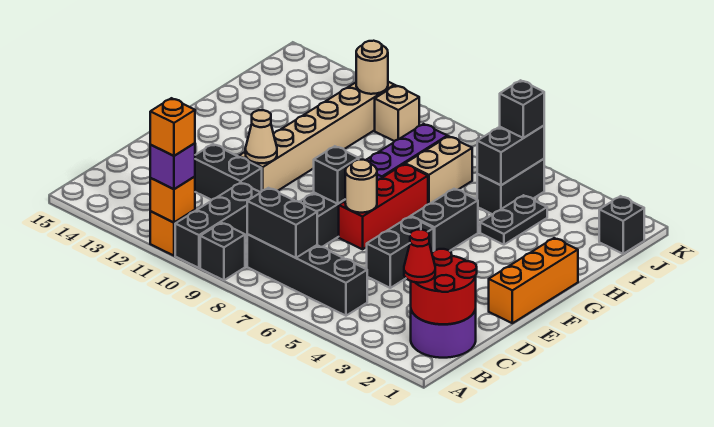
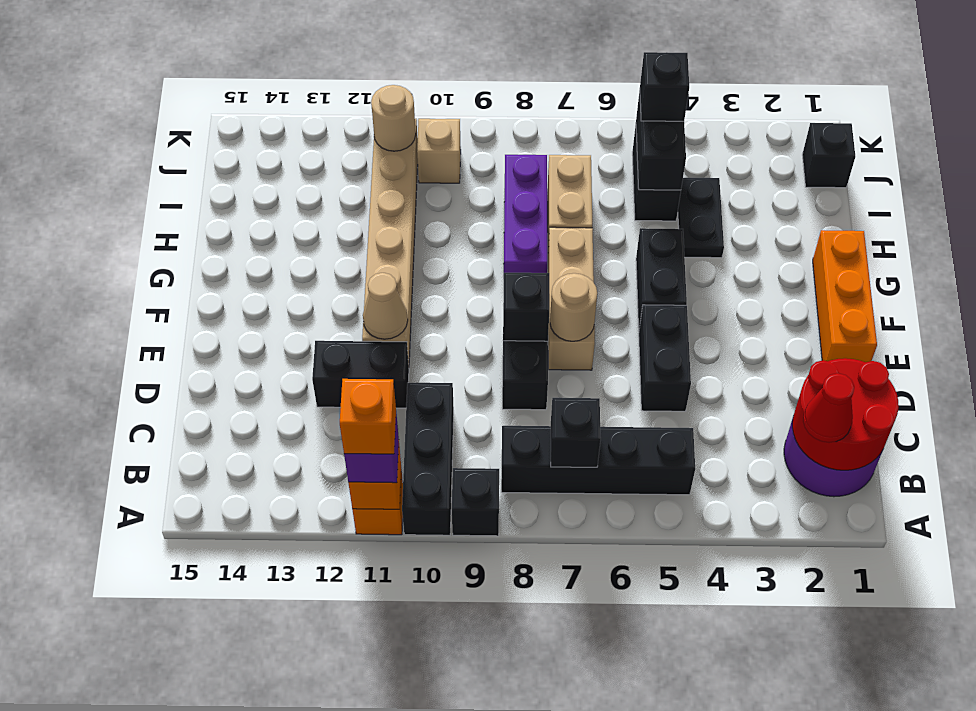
black 1x2 brick [247,188,317,258] -> black 1x1 brick [551,398,601,467]
red 1x3 brick [339,164,428,249] -> tan 1x3 brick [548,227,595,370]

